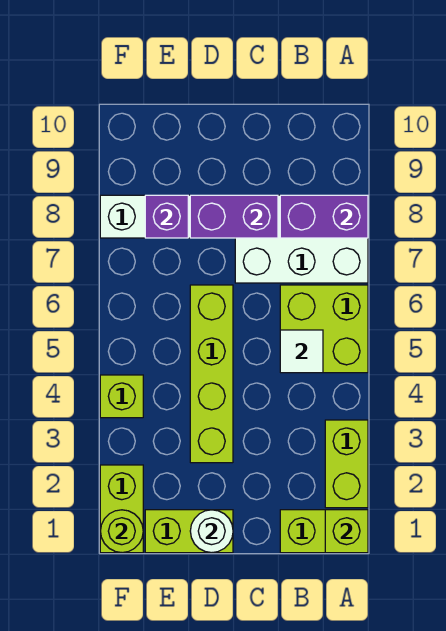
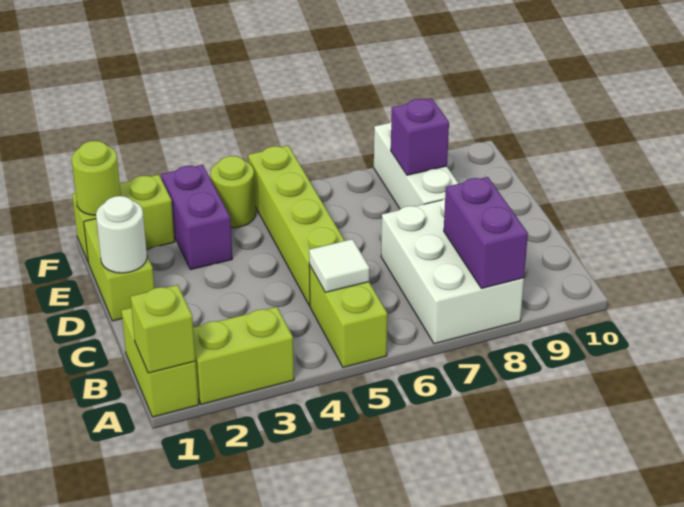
lime 2x2 brick [280,285,368,373] -> lime 1x2 brick [309,265,387,367]
purple 1x2 brick [190,195,278,238] -> purple 1x2 brick moved to [161,165,232,270]
lime 1x4 brick [190,285,233,463] -> lime 1x4 brick turned to [248,146,345,306]
lime 1x1 brick [100,375,143,418] -> lime 1x1 round brick [211,156,256,228]

